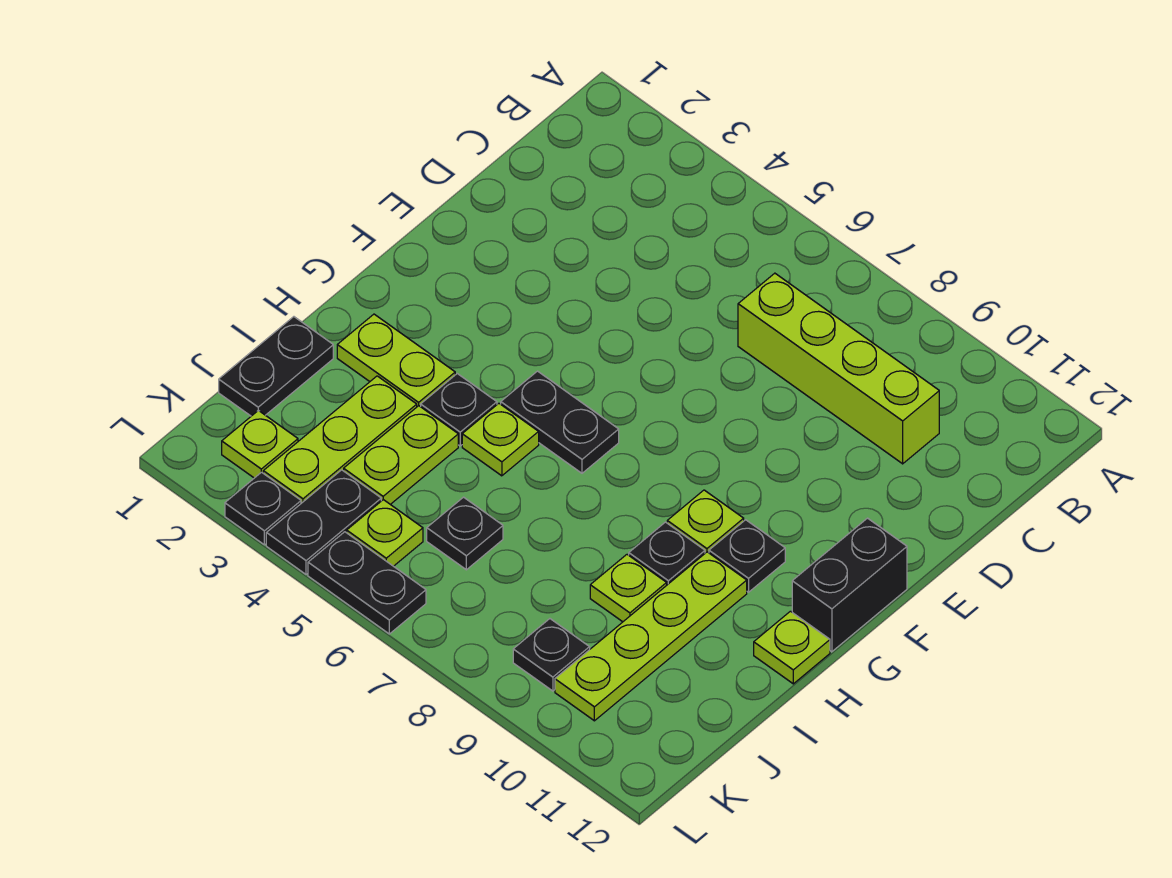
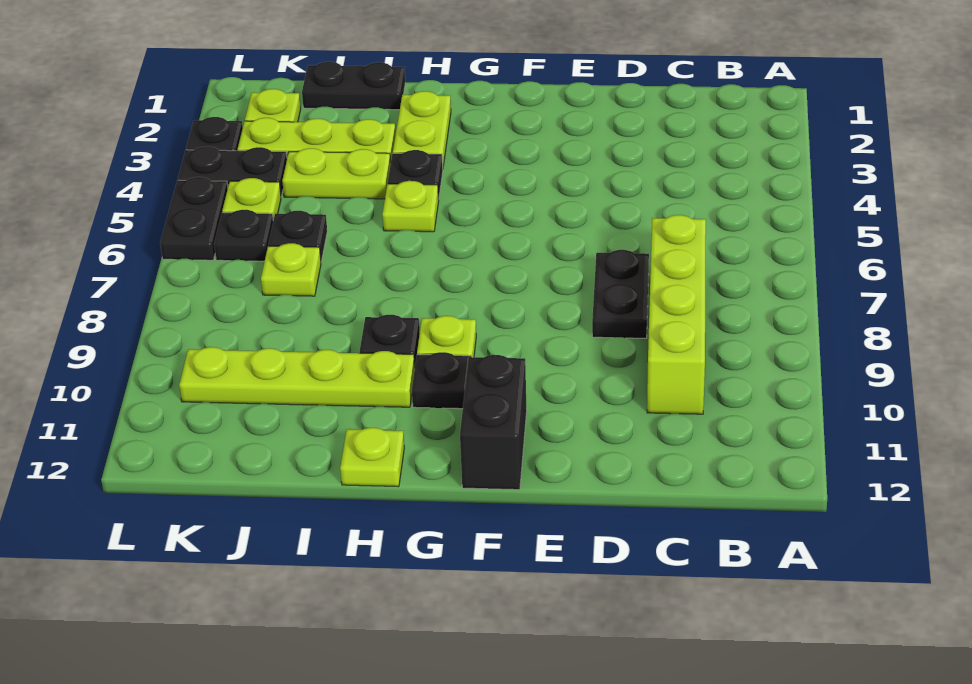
black 1x2 brick [792,518,907,652] -> black 1x2 brick turned to [460,355,527,490]
black 1x2 plate [501,371,619,473] -> black 1x2 plate moved to [592,250,649,338]
lime 1x1 plate [590,555,667,622] -> lime 1x1 plate moved to [261,243,321,296]
black 1x1 plate [513,619,590,691] -> black 1x1 plate moved to [214,210,273,261]

